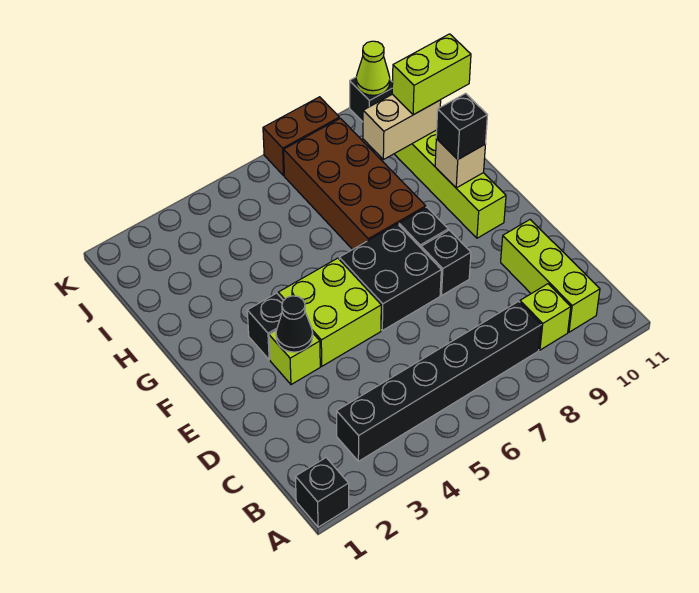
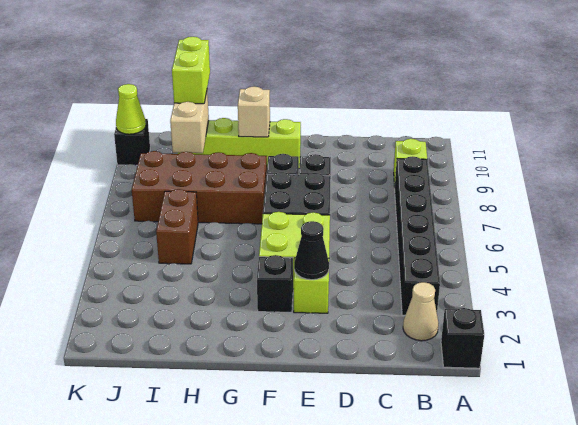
none -> tan 1x1 cone [403,282,439,341]
lime 1x3 brick [501,220,600,332] -> none
black 1x1 brick [436,93,487,159] -> none
brown 1x2 brick [263,97,339,176] -> brown 1x2 brick moved to [156,189,198,264]

